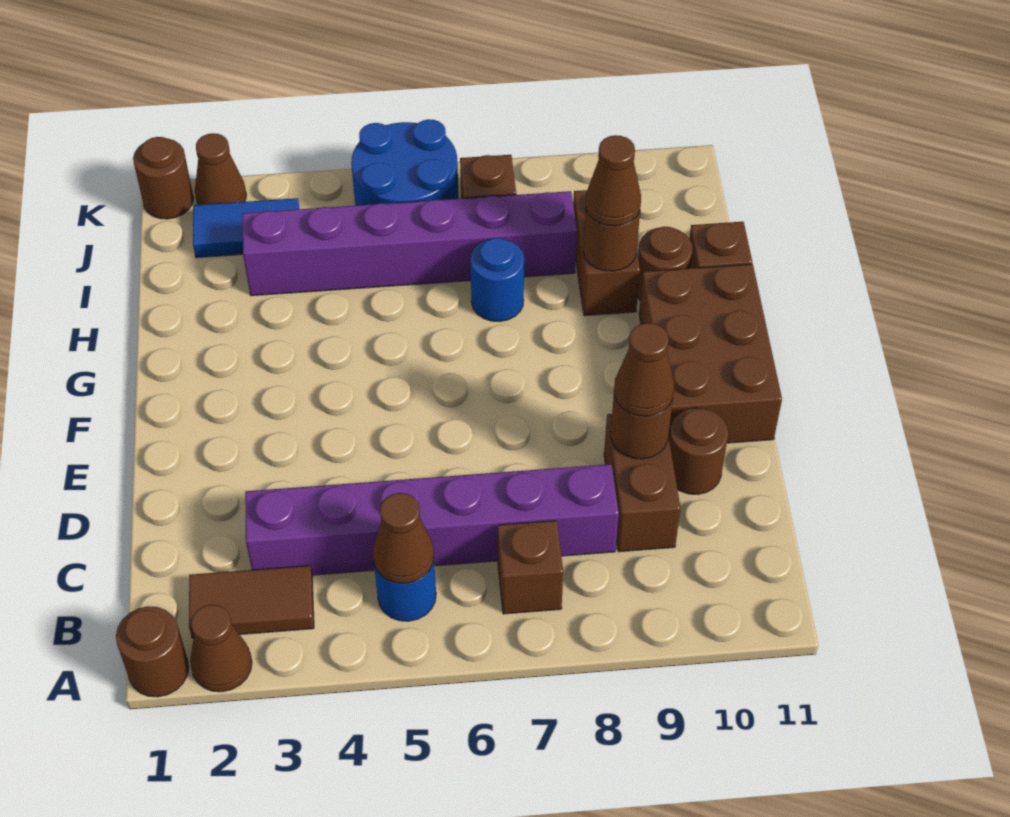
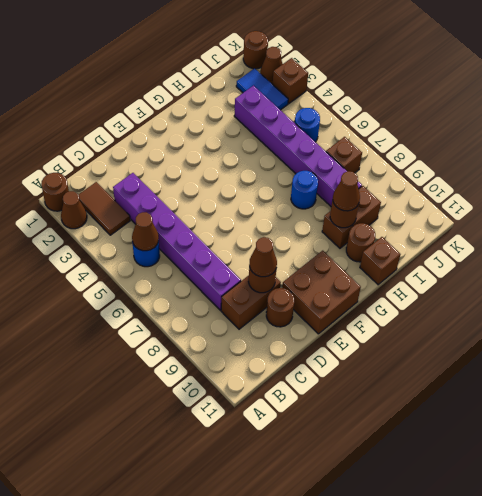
brown 1x1 brick [498,521,563,614] -> brown 1x1 brick moved to [273,58,308,104]
brown 2x3 brick [639,264,782,443] -> brown 2x2 brick [282,251,361,334]
blue 2x2 round brick [351,119,459,206] -> blue 1x1 round brick [295,108,320,142]

